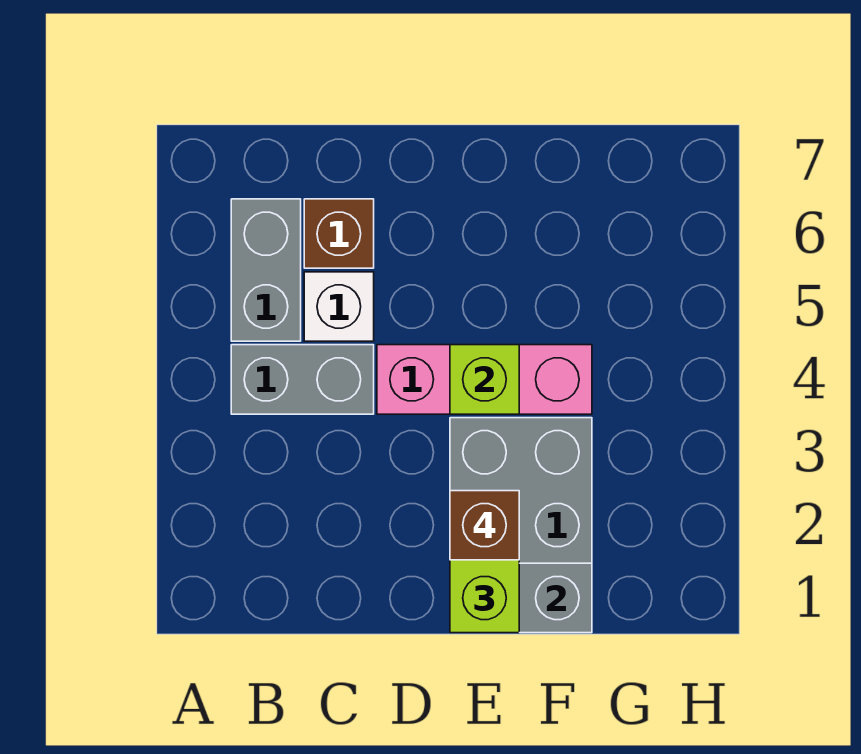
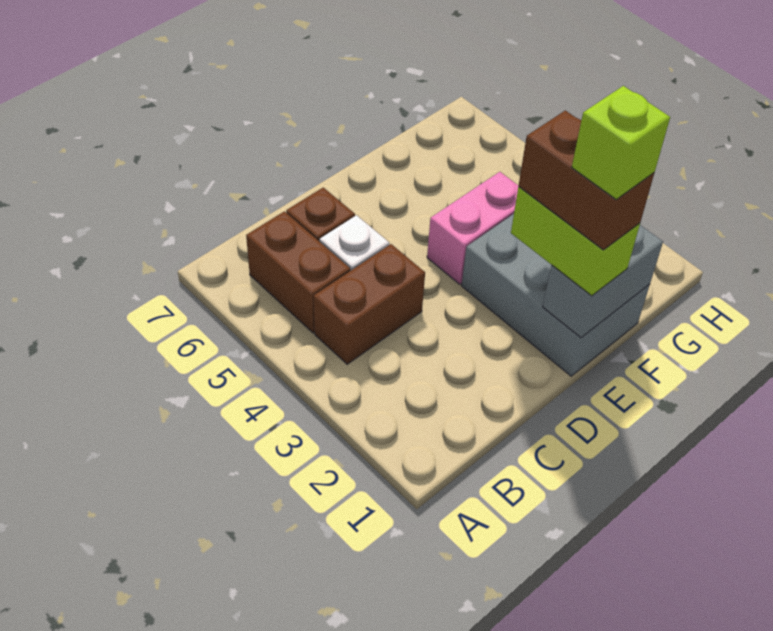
grey 1x2 brick [231,345,374,414] -> brown 1x2 brick [314,244,425,364]
grey 1x2 brick [231,199,301,341] -> brown 1x2 brick [246,211,350,333]
pink 1x3 brick [377,345,592,414] -> pink 1x2 brick [427,172,519,284]
brown 1x1 brick [450,491,519,560] -> brown 1x2 brick [518,110,654,250]
lime 1x1 brick [450,345,519,414] -> lime 1x1 brick moved to [572,86,670,199]

